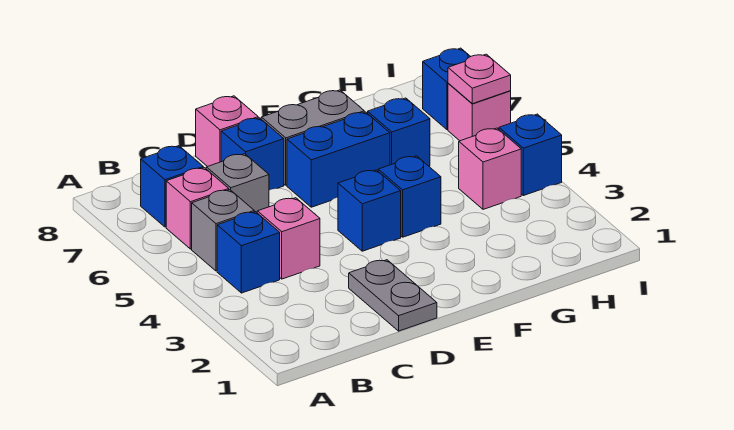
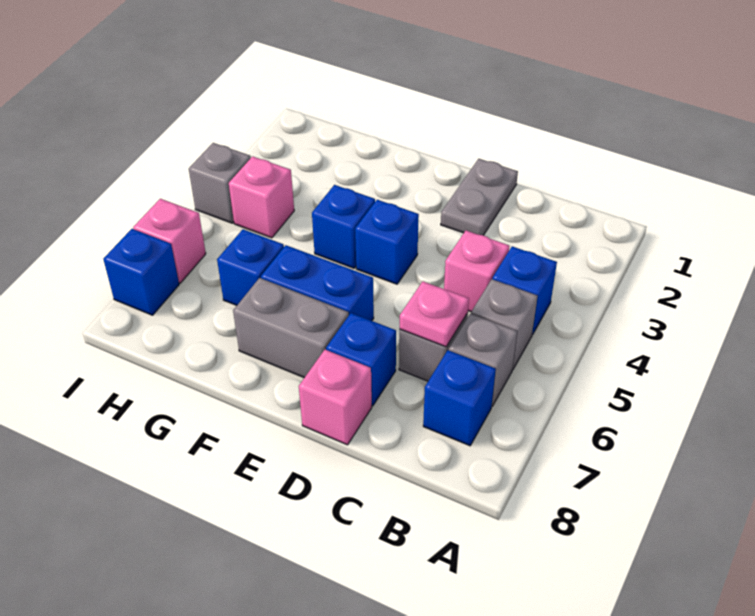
pink 1x1 brick [166,168,229,249] -> grey 1x1 brick [449,314,517,406]
blue 1x1 brick [499,114,562,196] -> grey 1x1 brick [189,143,251,223]
pink 1x1 plate [448,54,511,104] -> pink 1x1 plate moved to [400,281,469,347]

